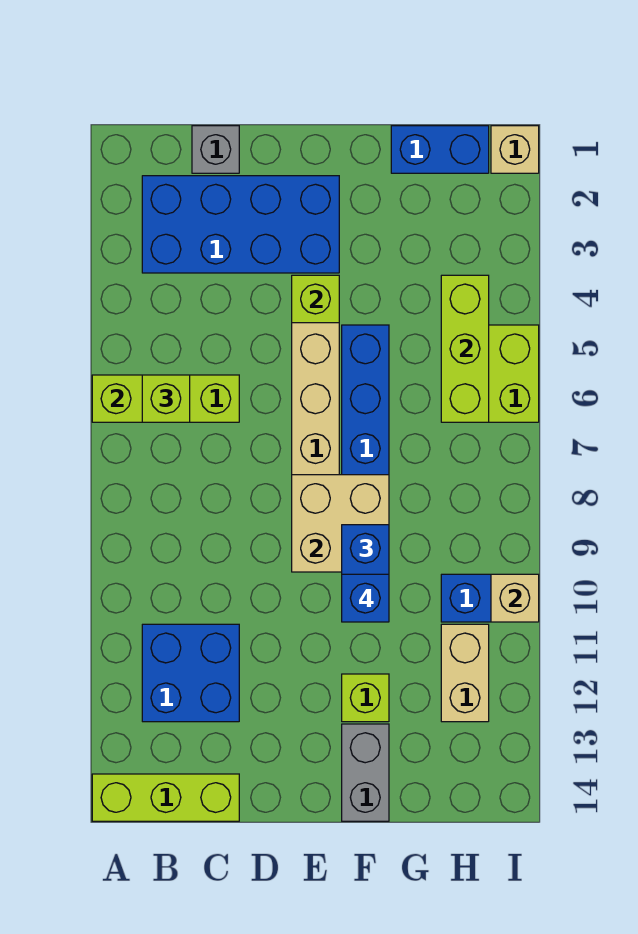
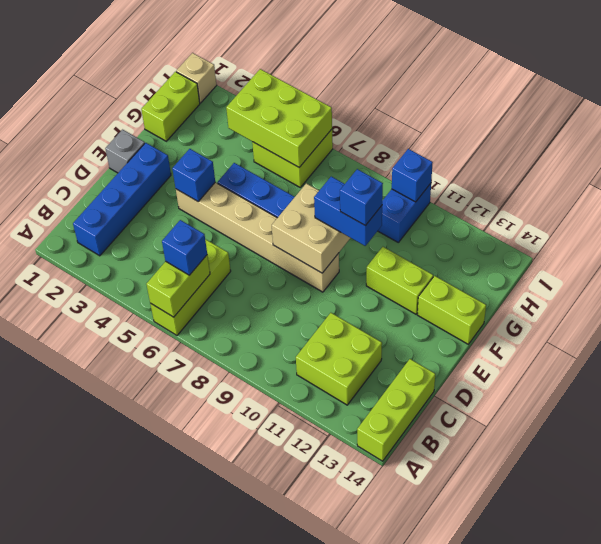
blue 2x4 brick [142,176,339,273] -> blue 1x4 brick [73,143,171,256]
lime 1x1 brick [142,375,190,422] -> blue 1x1 brick [162,220,207,275]
blue 2x2 brick [142,624,239,722] -> lime 2x2 brick [296,313,382,405]
grey 1x1 brick [192,126,239,173] -> grey 1x1 brick moved to [105,130,145,173]
lime 1x1 brick [292,275,339,323] -> blue 1x1 brick [172,149,215,202]
lime 1x1 brick [342,674,389,722] -> lime 1x2 brick [366,247,433,314]
grey 1x2 brick [342,724,389,821] -> lime 1x2 brick [417,276,486,344]
blue 1x2 brick [391,126,489,173] -> lime 1x2 brick [141,72,200,141]
lime 1x3 brick [441,275,489,422] -> lime 2x3 brick [226,69,332,167]
tan 1x2 brick [441,624,489,722] -> none
tan 1x1 brick [491,574,539,622] -> blue 1x1 brick [392,149,433,202]

